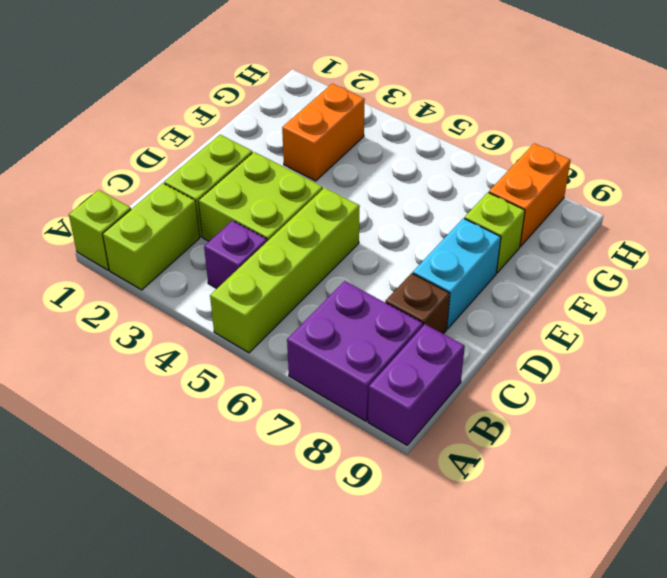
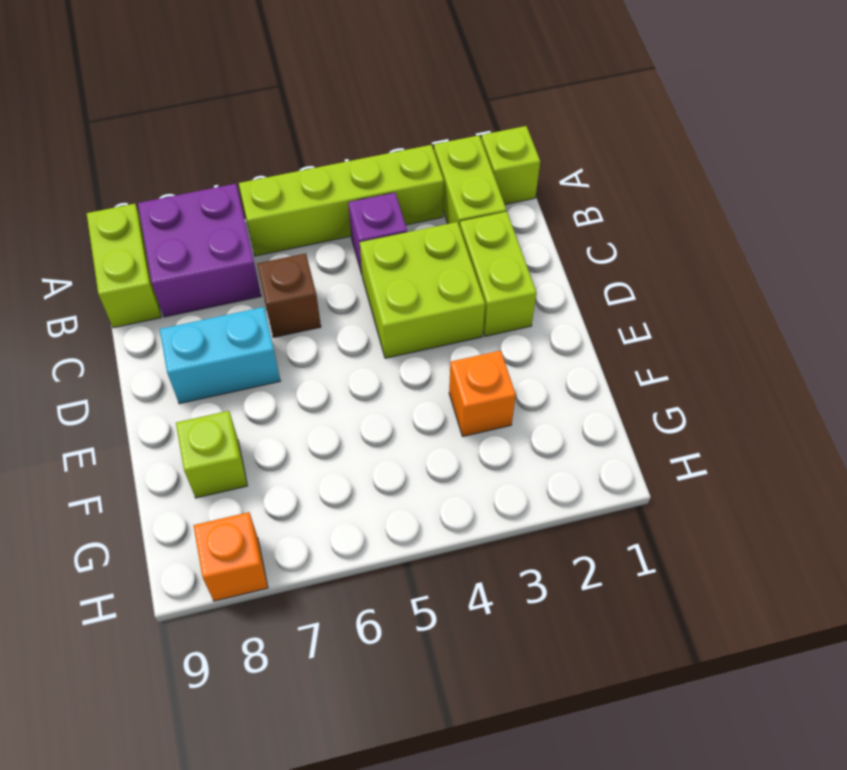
lime 1x4 brick [210,188,360,353] -> lime 1x4 brick turned to [239,145,444,256]
purple 1x2 brick [368,324,465,445] -> lime 1x2 brick [87,204,161,328]
brown 1x1 brick [385,273,450,334] -> brown 1x1 brick moved to [257,253,321,337]
cyan 1x2 brick [413,218,501,329] -> cyan 1x2 brick turned to [160,307,280,404]
orange 1x2 brick [282,84,365,181] -> orange 1x1 brick [449,350,516,436]
orange 1x2 brick [489,143,571,246] -> orange 1x1 brick [193,512,268,601]

